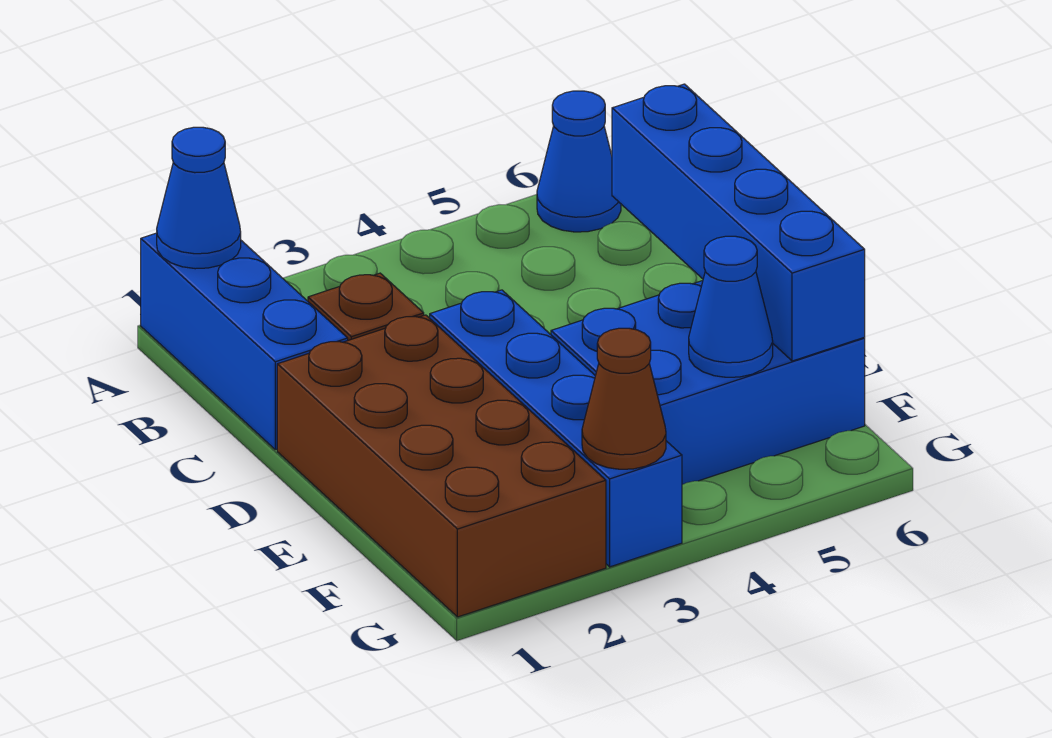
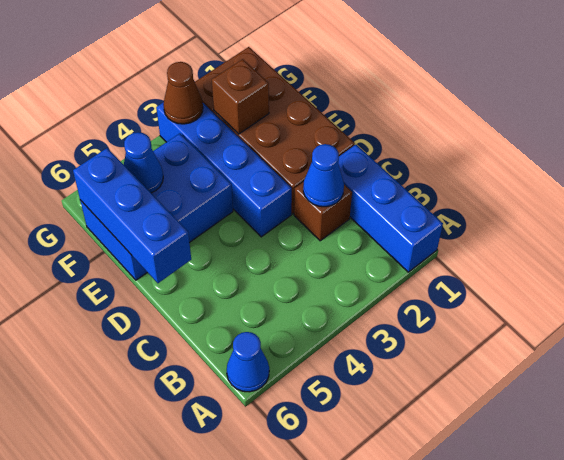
blue 1x1 cone [157,127,241,269] -> blue 1x1 cone moved to [303,144,344,207]
blue 1x4 brick [612,84,865,361] -> blue 1x3 brick [73,148,191,283]
none -> brown 1x1 brick [212,59,269,134]

